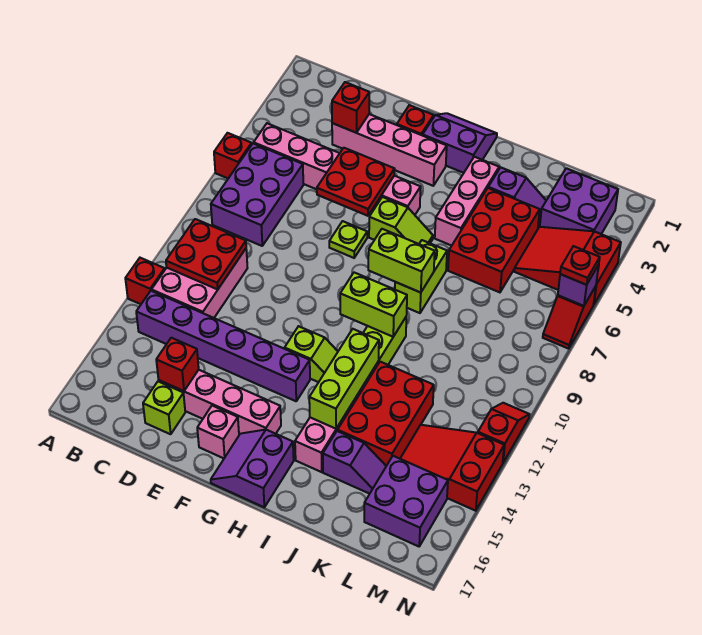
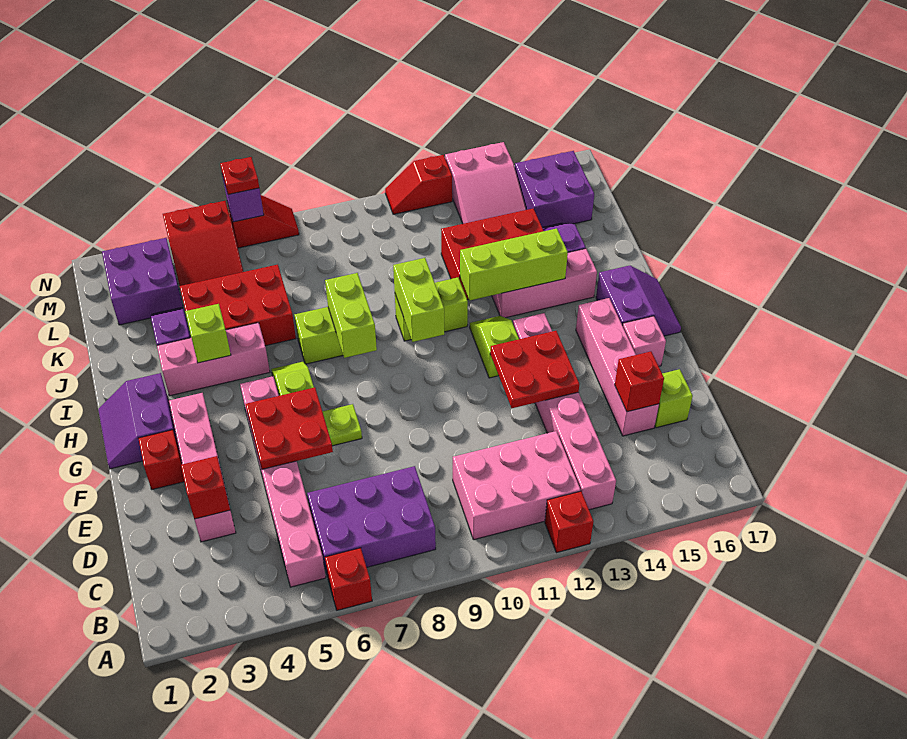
red 2x2 plate [166,219,246,289] -> red 2x2 plate moved to [490,331,579,408]
purple 1x6 brick [136,291,310,401] -> pink 1x6 brick [513,313,616,510]
purple 2x2 slope [211,430,294,507] -> purple 2x2 slope turned to [596,265,681,336]
none -> lime 1x1 brick [185,304,231,363]
red 2x3 slope [400,425,504,511] -> pink 2x3 slope [445,142,526,224]

